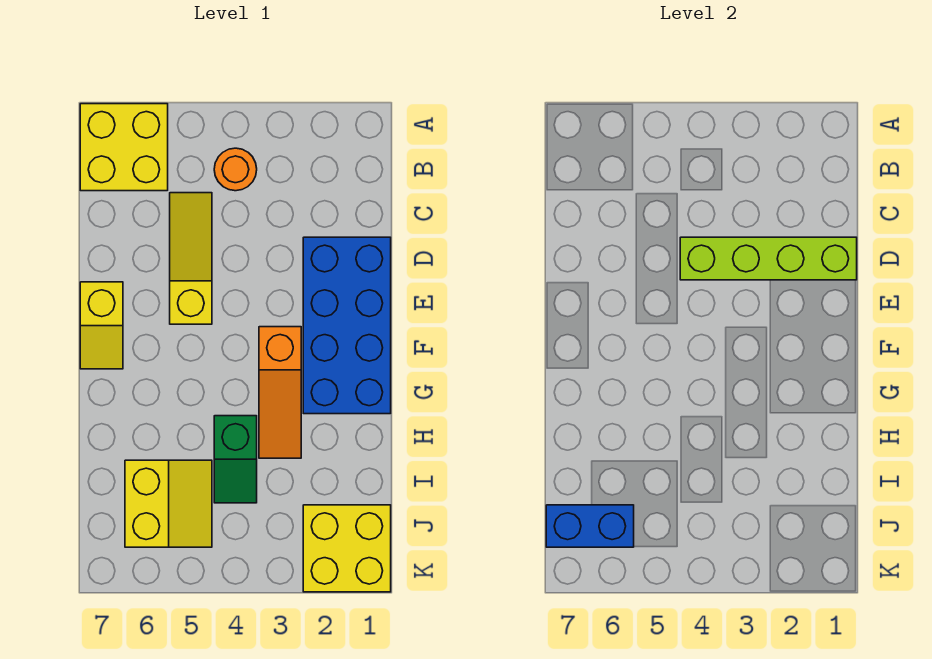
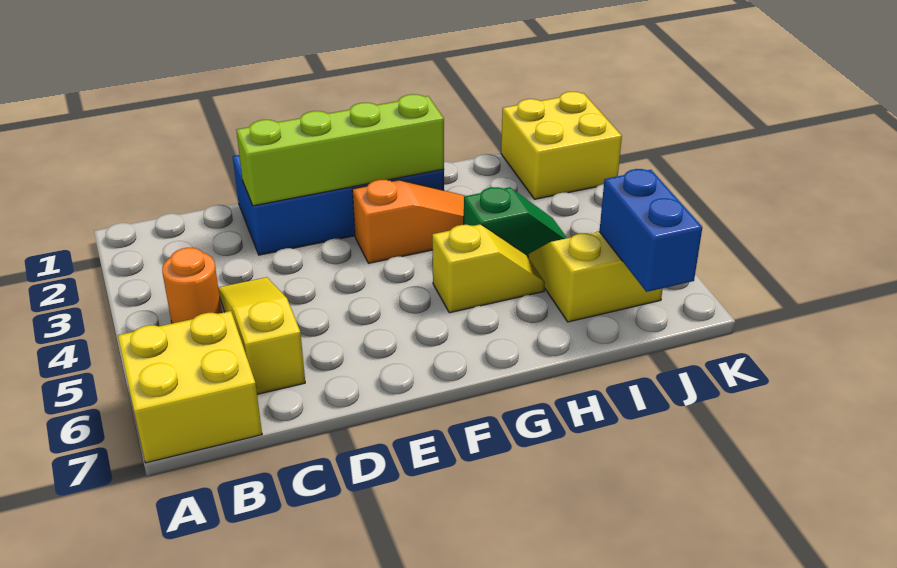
yellow 1x3 slope [170,193,212,324] -> yellow 1x3 slope turned to [218,277,305,394]
lime 1x4 brick [680,237,857,280] -> lime 1x4 brick turned to [236,94,444,206]
yellow 1x2 slope [80,282,123,369] -> yellow 1x2 slope moved to [432,224,545,313]

